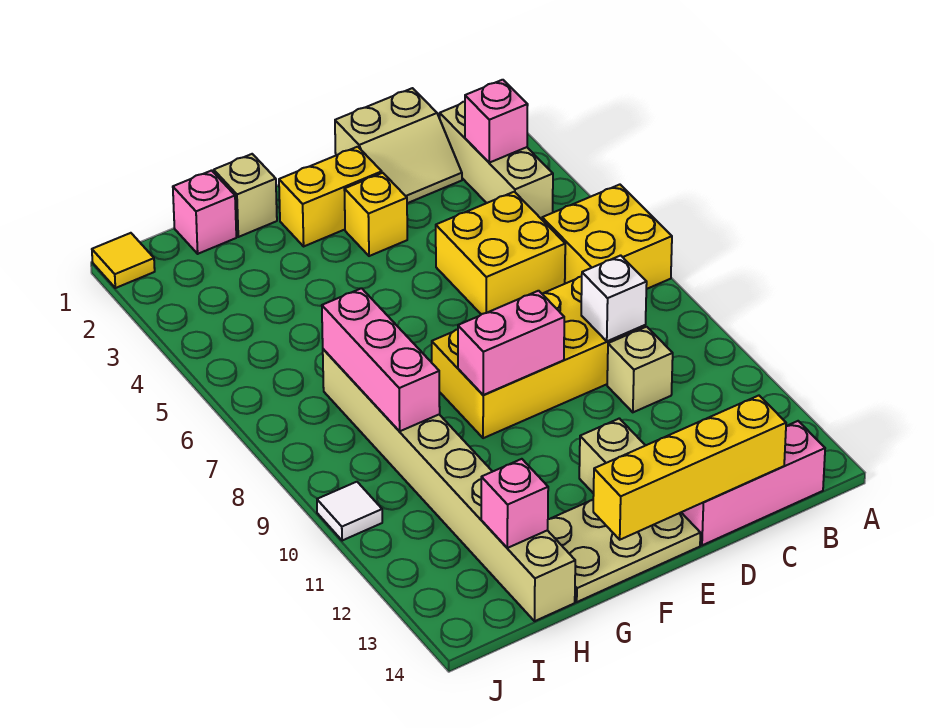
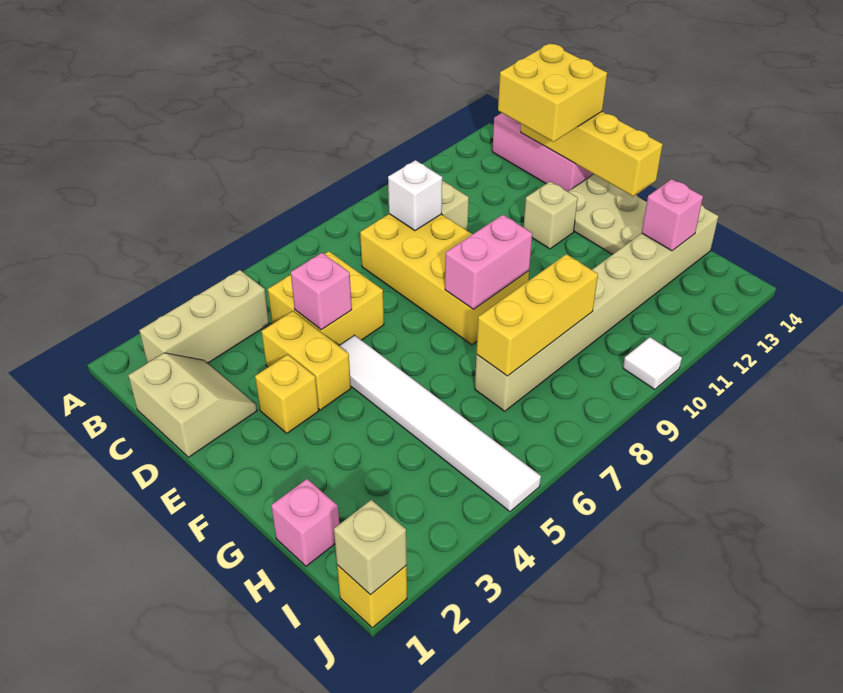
yellow 2x2 brick [542,185,672,289] -> yellow 2x2 brick moved to [498,43,607,142]
pink 1x1 brick [465,80,528,163] -> pink 1x1 brick moved to [291,253,352,330]
yellow 1x2 brick [279,147,382,246] -> yellow 1x2 brick moved to [262,311,351,410]
none -> white 1x6 tile [339,335,541,512]
pink 1x2 brick [458,291,564,395] -> pink 1x2 brick turned to [445,215,532,309]
tan 1x1 brick [214,154,277,237] -> tan 1x1 brick moved to [334,500,407,595]
pink 1x3 brick [322,288,440,431] -> yellow 1x3 brick [477,254,598,376]
yellow 1x1 tile [92,233,155,288] -> yellow 1x1 brick [337,565,407,628]

